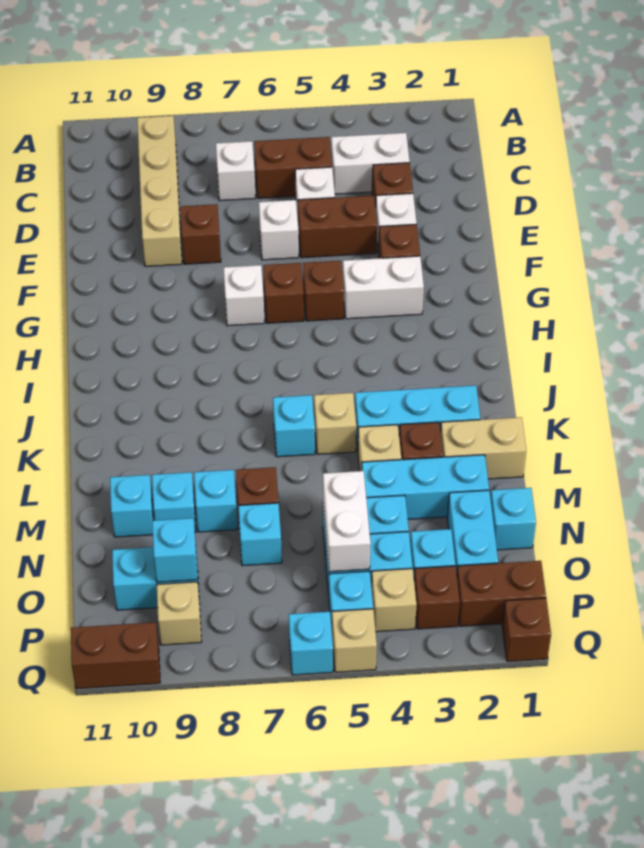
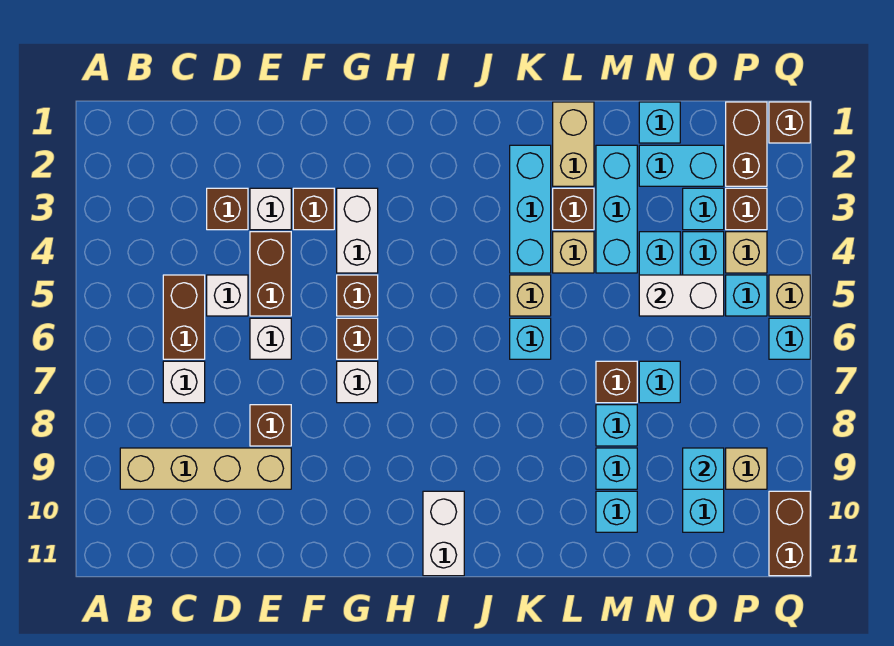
white 1x2 brick [331,133,410,194] -> white 1x2 brick moved to [423,491,464,576]

